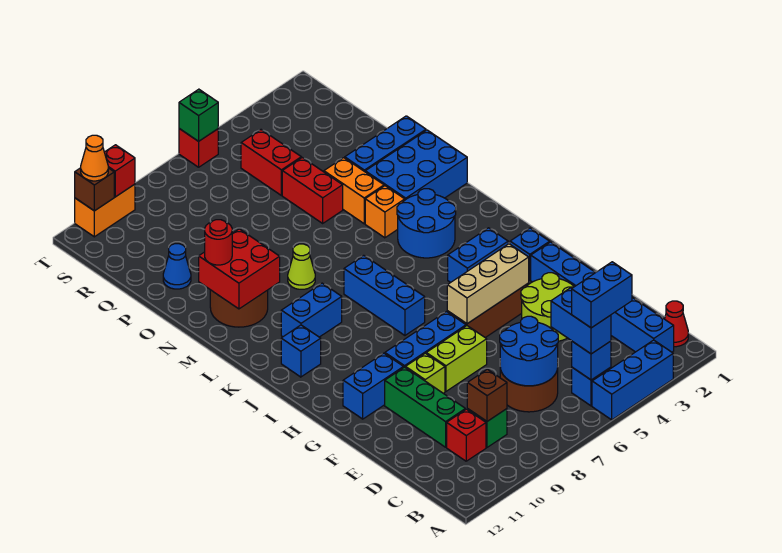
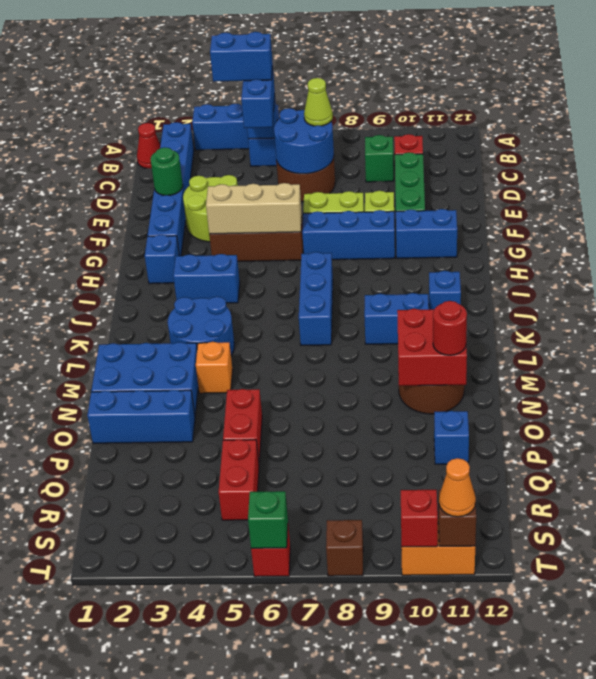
brown 1x1 brick [467,369,507,421] -> brown 1x1 brick moved to [326,520,363,576]
none -> green 1x1 round brick [150,147,183,195]
lime 1x1 cone [288,244,315,289] -> lime 1x1 cone moved to [304,78,333,126]
orange 1x2 brick [324,158,384,224] -> none
blue 1x1 cone [163,244,191,289] -> blue 1x1 brick [434,411,469,464]

